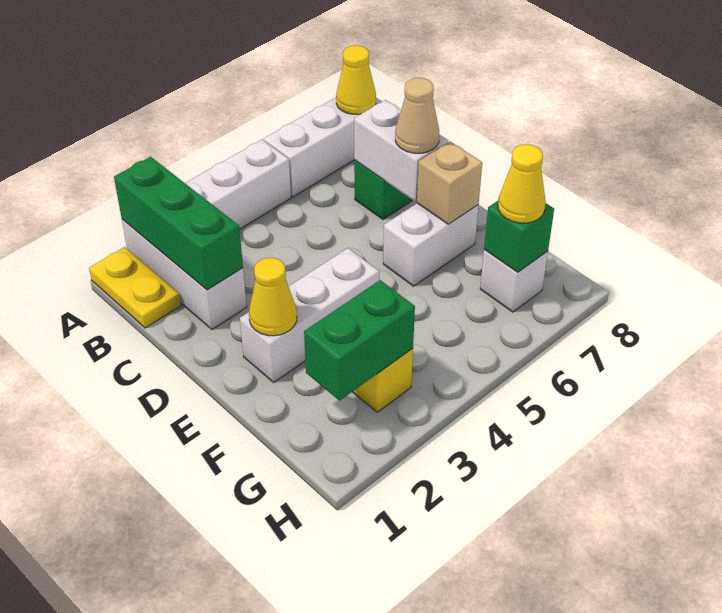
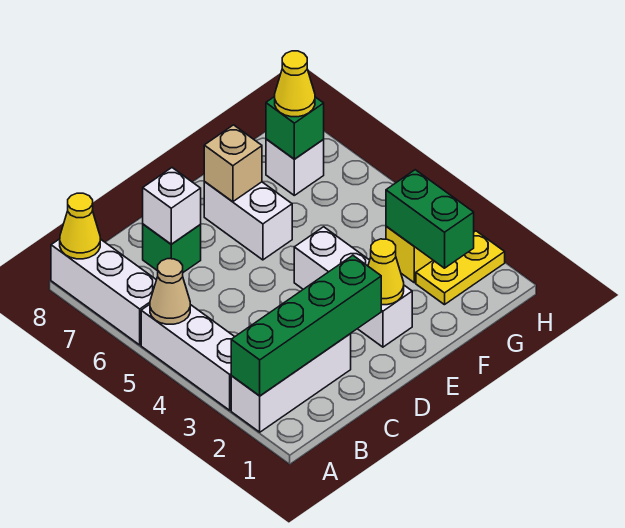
yellow 1x2 plate [89,247,181,328] -> yellow 1x2 plate moved to [416,231,505,305]
green 1x3 brick [114,157,243,290] -> green 1x4 brick [231,255,381,396]
white 1x2 brick [354,100,448,202] -> white 1x1 brick [143,168,201,244]
tan 1x1 cone [395,78,439,153] -> tan 1x1 cone moved to [150,259,190,324]

